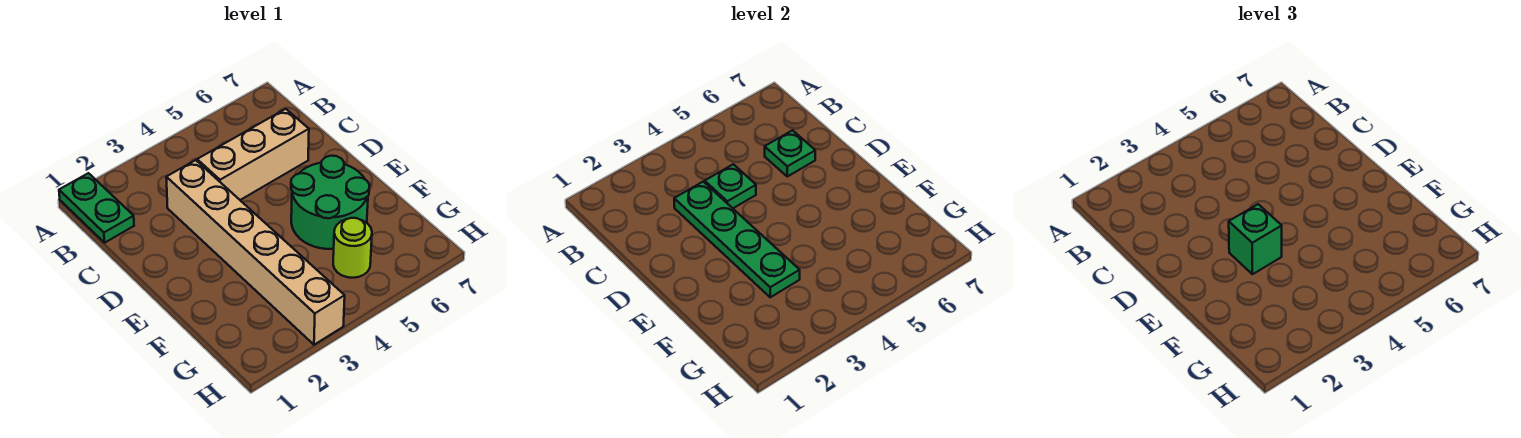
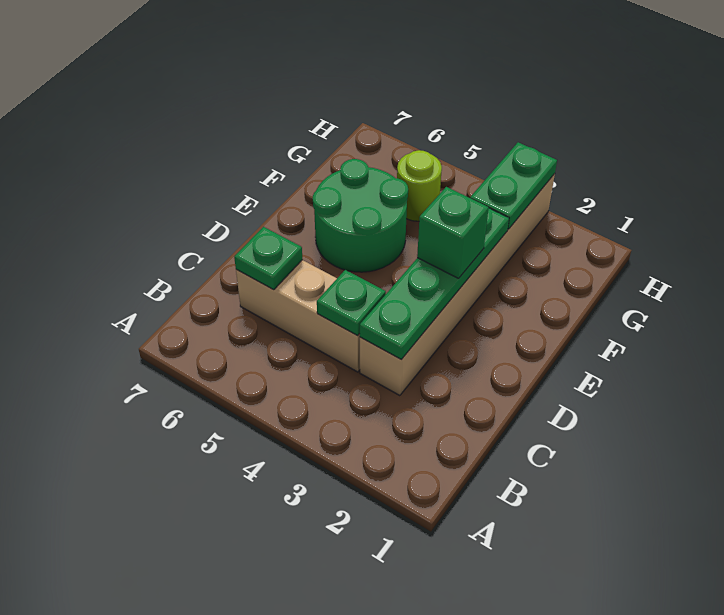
green 1x2 plate [59,173,134,243] -> green 1x2 plate moved to [470,142,557,229]

